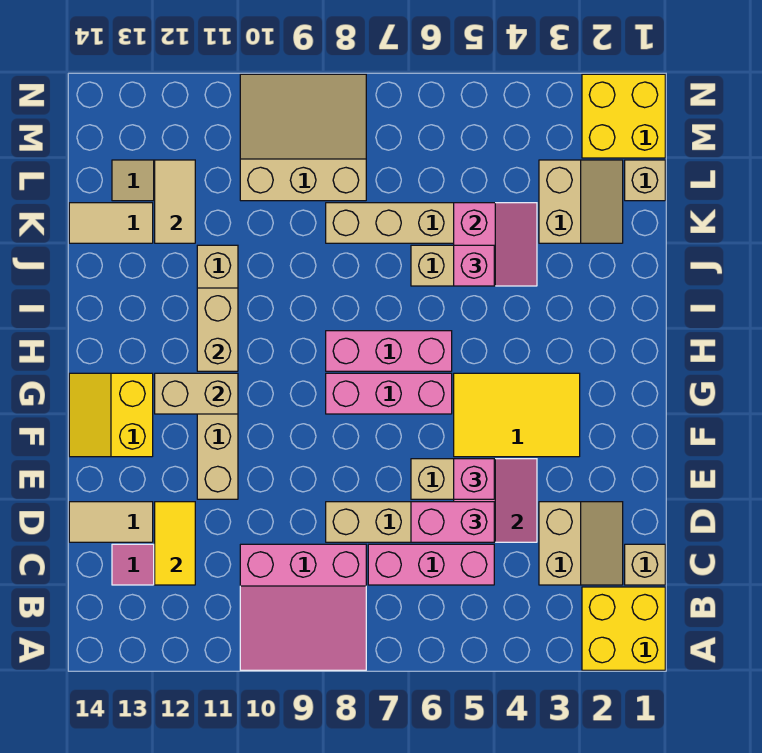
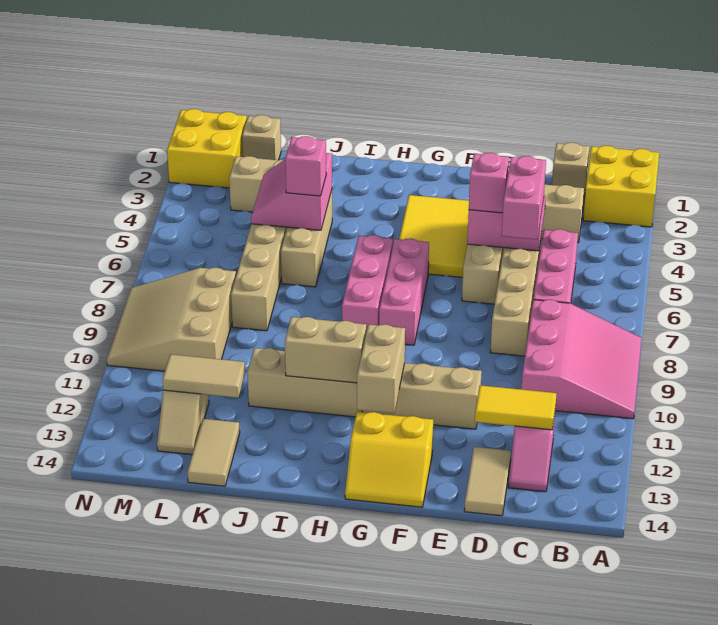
pink 2x2 slope [454,203,537,286] -> pink 2x2 slope turned to [251,153,332,230]

